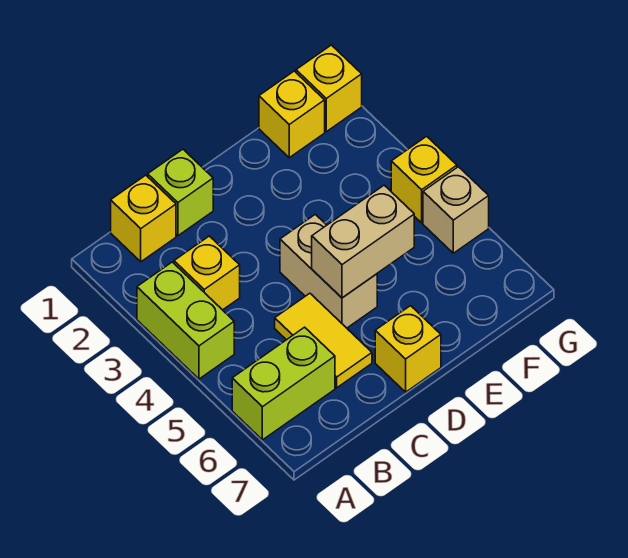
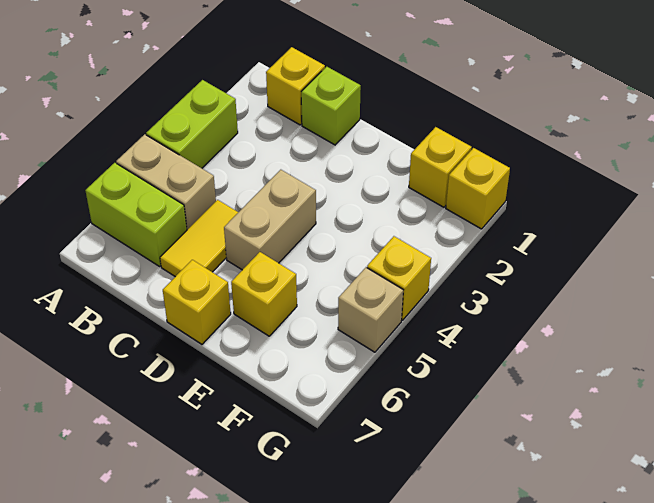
yellow 1x1 brick [174,236,240,310] -> yellow 1x1 brick moved to [231,252,297,336]
tan 1x2 brick [312,185,414,298] -> tan 1x2 brick moved to [116,134,216,230]

